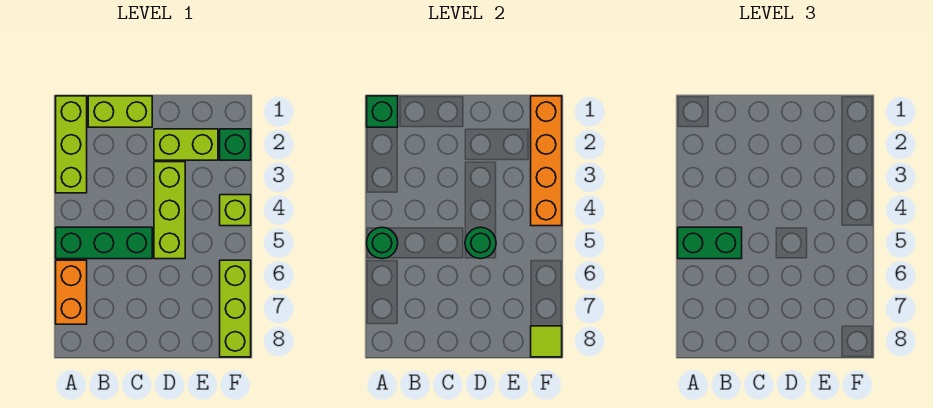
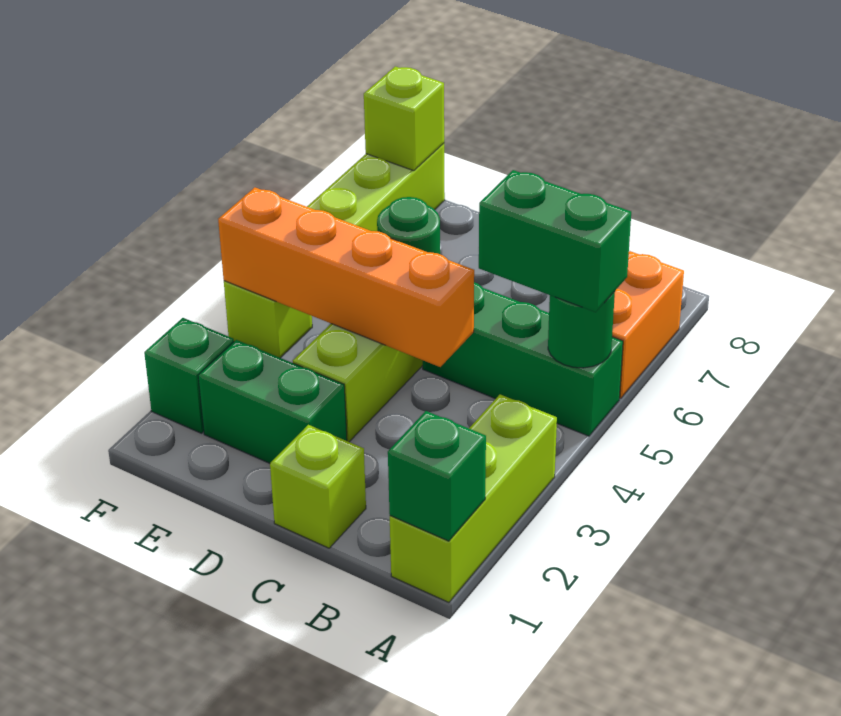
lime 1x2 brick [88,96,152,127] -> lime 1x1 brick [270,425,366,548]
lime 1x2 brick [154,129,218,160] -> green 1x2 brick [198,340,347,463]
orange 1x4 brick [531,96,562,226] -> orange 1x4 brick turned to [218,187,474,367]
lime 1x1 tile [531,326,562,357] -> lime 1x1 brick [364,66,444,171]

